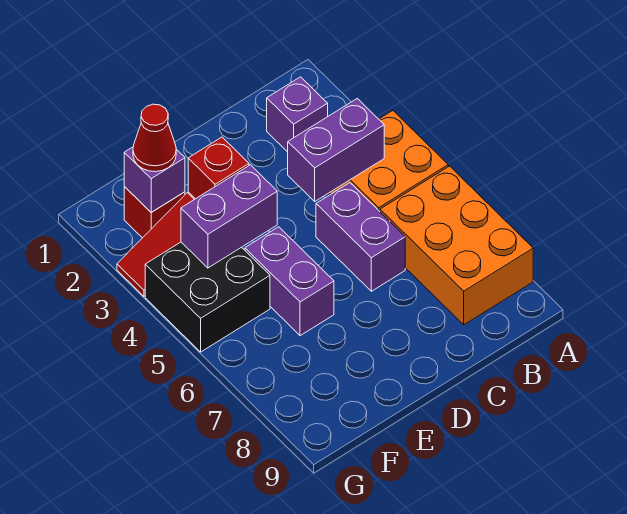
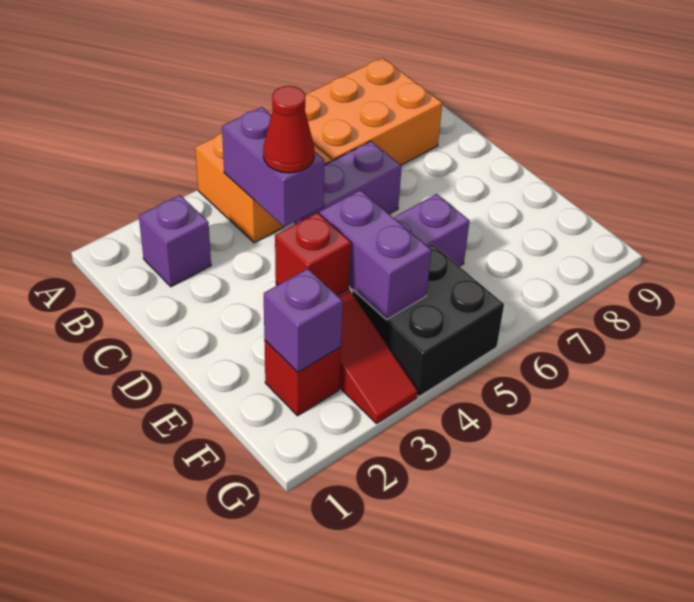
red 1x1 cone [133,104,176,172] -> red 1x1 cone moved to [263,86,314,173]

